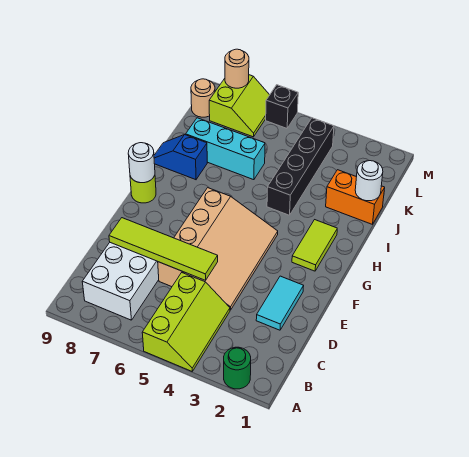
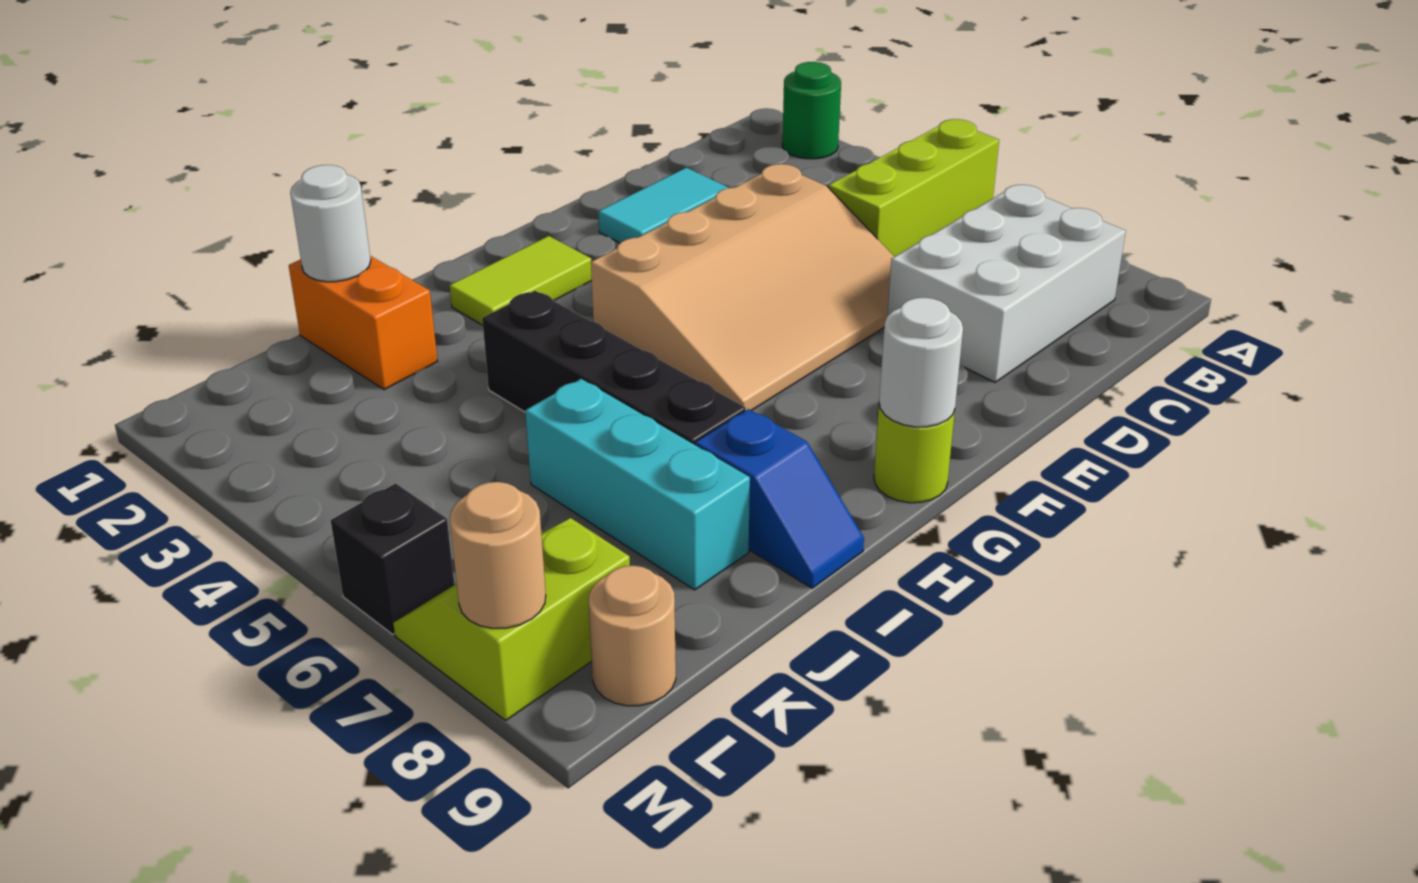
tan 3x4 slope [158,188,278,310] -> tan 3x4 slope turned to [591,164,894,411]
lime 1x4 tile [109,218,218,280] -> none
black 1x4 brick [267,118,334,215] -> black 1x4 brick turned to [482,291,746,445]

